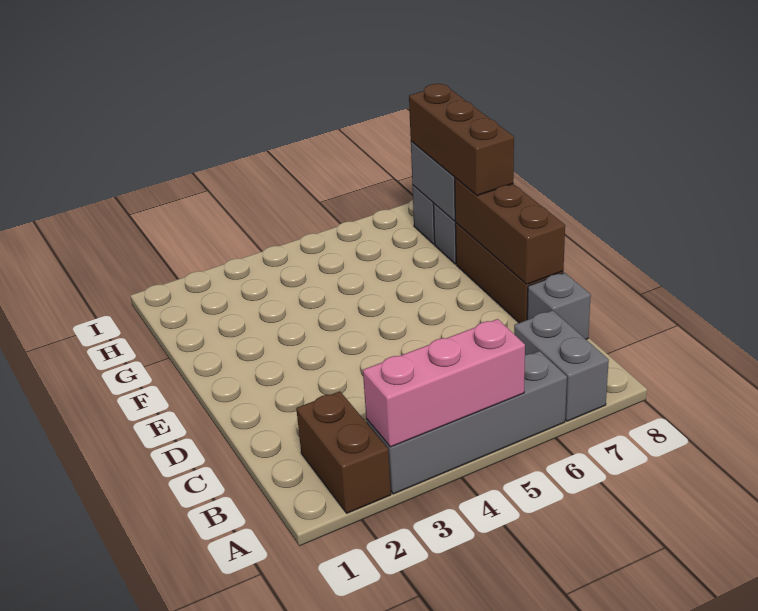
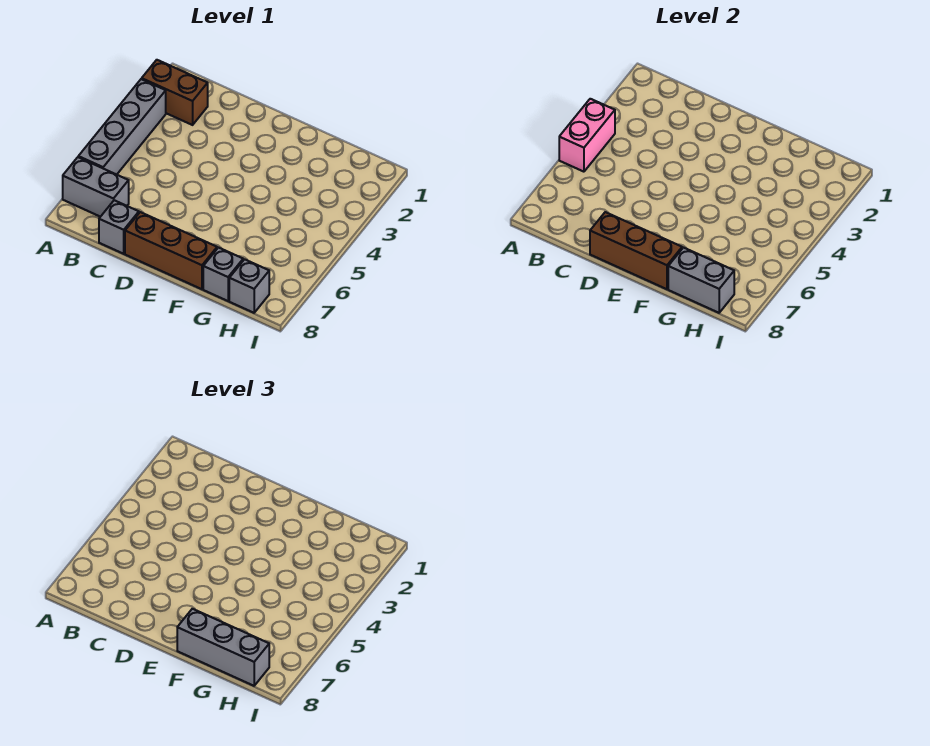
pink 1x3 brick [363,319,525,447] -> pink 1x2 brick [559,99,615,172]
brown 1x3 brick [409,84,514,196] -> grey 1x3 brick [177,609,269,686]

